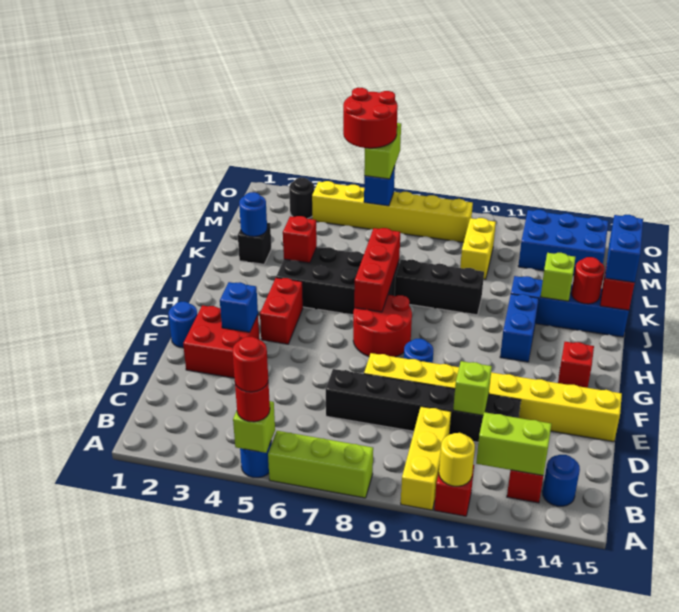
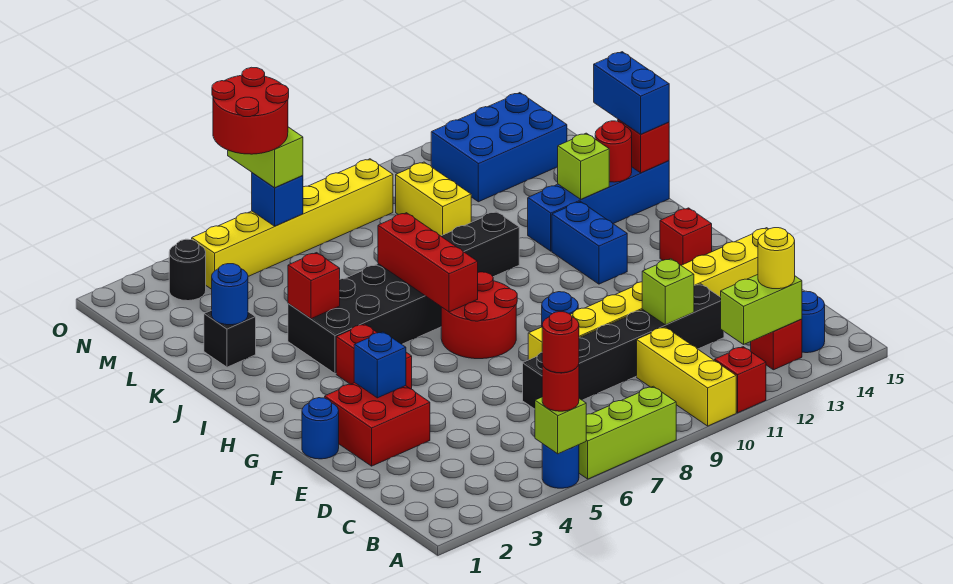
yellow 1x1 round brick [439,433,475,486] -> yellow 1x1 round brick moved to [758,228,795,289]

